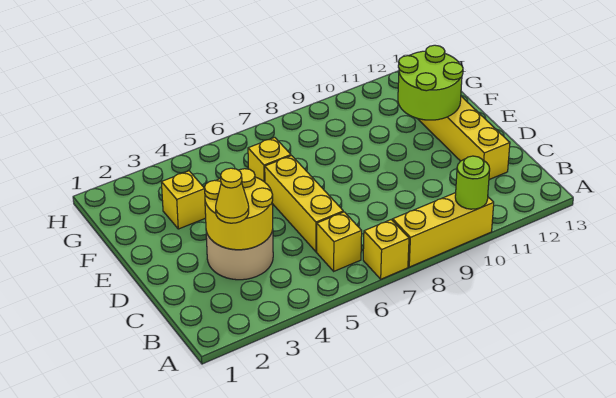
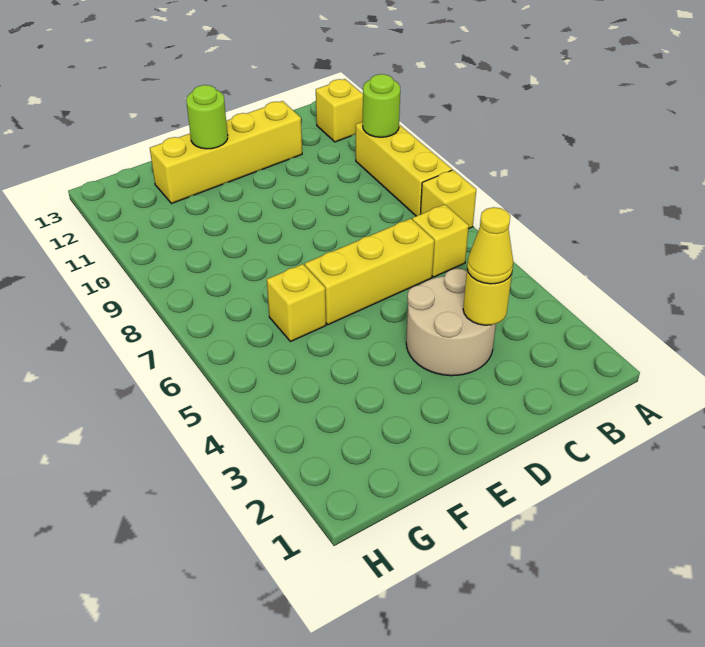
yellow 2x2 round brick [204,169,273,250] -> yellow 1x1 round brick [463,270,512,325]
lime 2x2 round brick [398,45,463,120] -> lime 1x1 round brick [186,85,228,149]
yellow 1x1 brick [161,171,206,229] -> yellow 1x1 brick moved to [316,79,363,142]

